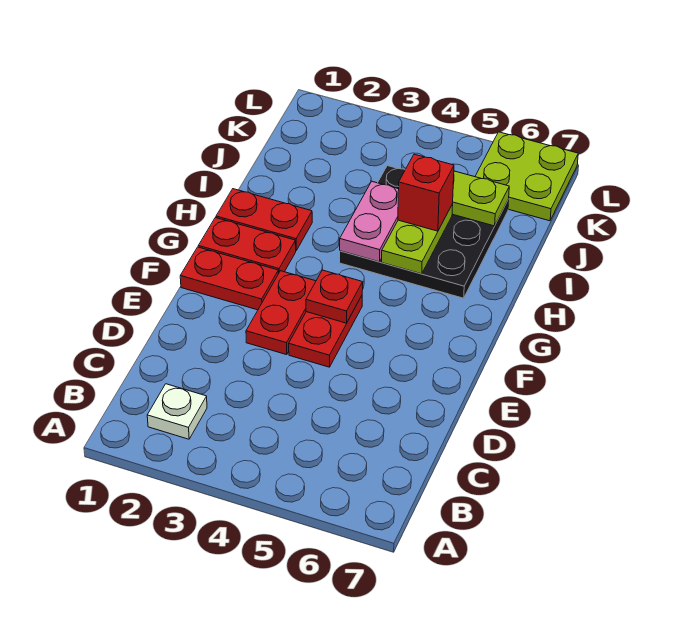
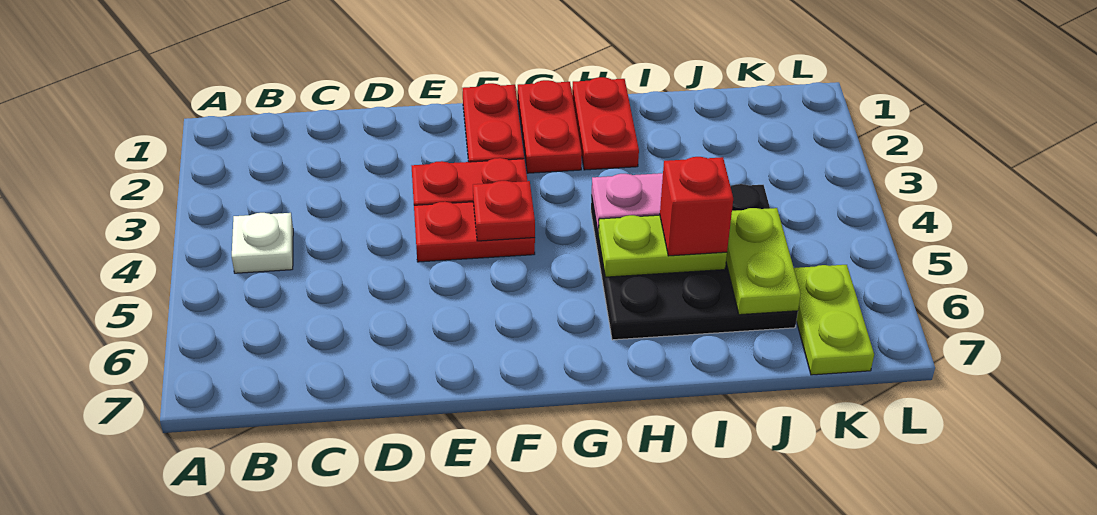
white 1x1 plate [147,384,207,439] -> white 1x1 plate moved to [232,213,293,273]
lime 2x2 plate [475,132,578,221] -> lime 1x2 plate [794,265,874,375]

